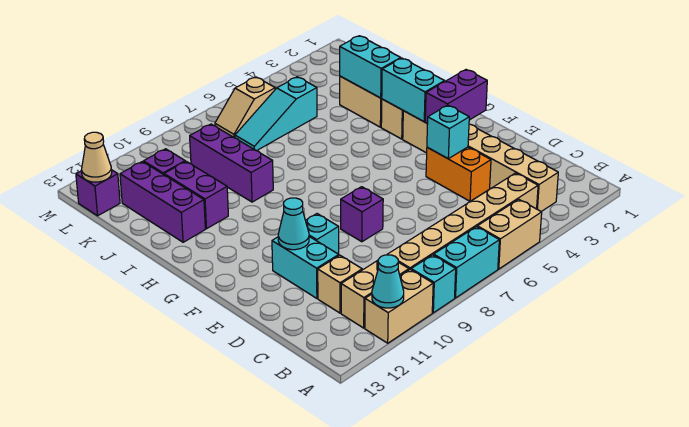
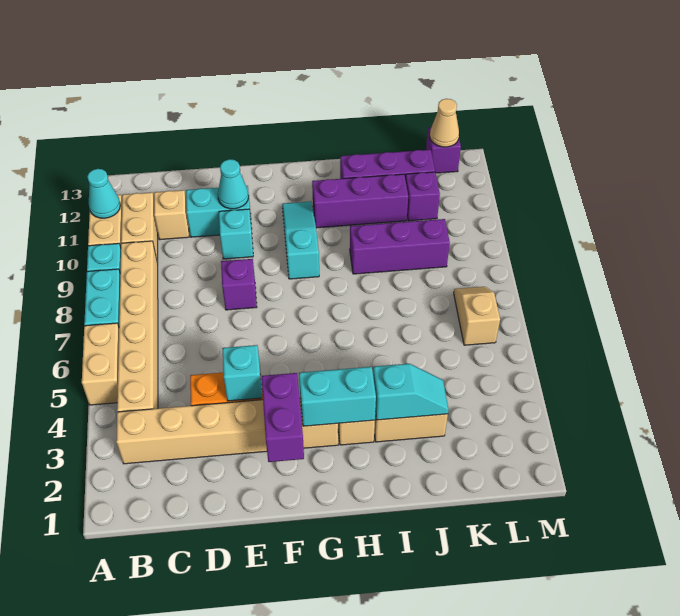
cyan 1x2 brick [340,36,401,98] -> cyan 1x2 slope [373,364,449,420]
purple 1x2 brick [164,161,228,229] -> purple 1x3 brick [312,174,408,228]
cyan 1x3 slope [235,77,317,151] -> cyan 1x3 slope moved to [282,201,319,279]

